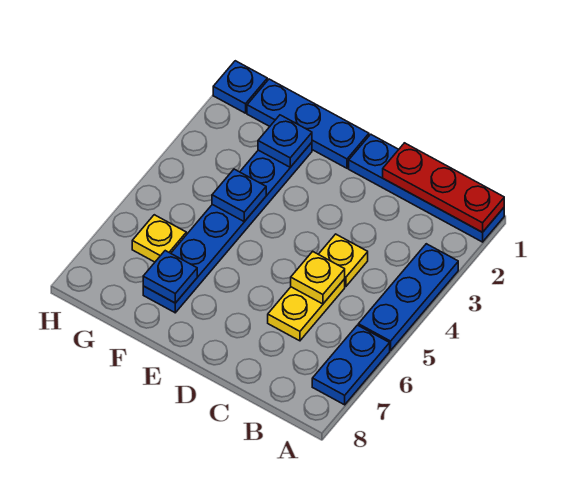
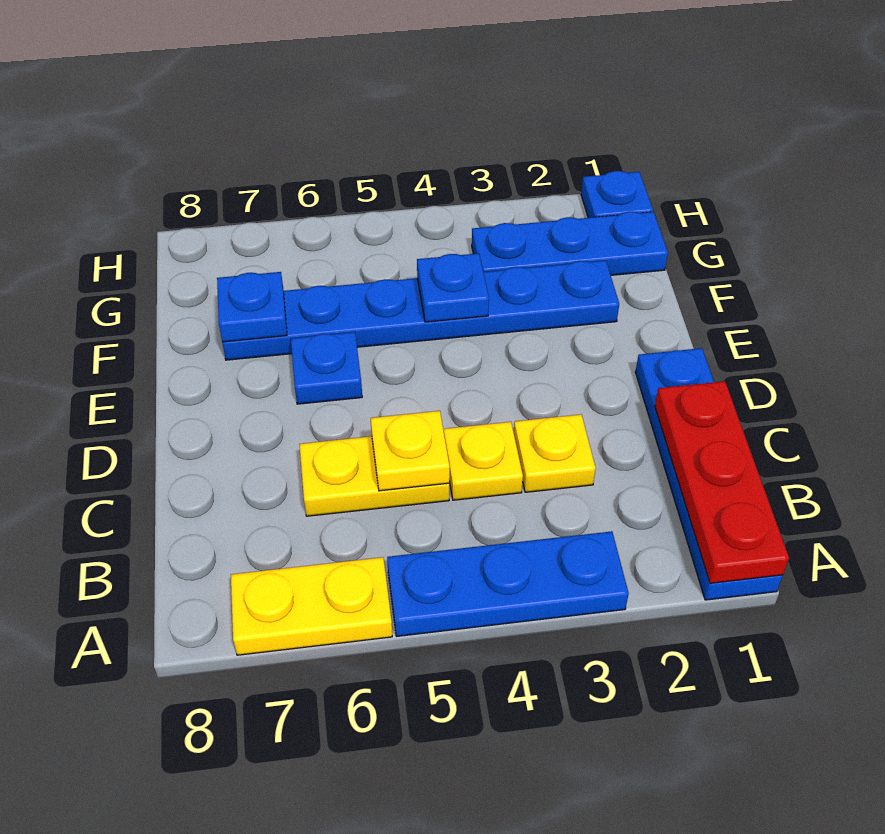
blue 1x2 plate [312,325,390,405] -> yellow 1x2 plate [231,557,392,655]
blue 1x3 plate [247,79,369,168] -> blue 1x3 plate turned to [472,212,668,275]
blue 1x1 plate [258,115,312,167] -> blue 1x1 plate moved to [291,332,362,404]
yellow 1x1 plate [132,215,186,262] -> yellow 1x1 plate moved to [514,414,596,492]

